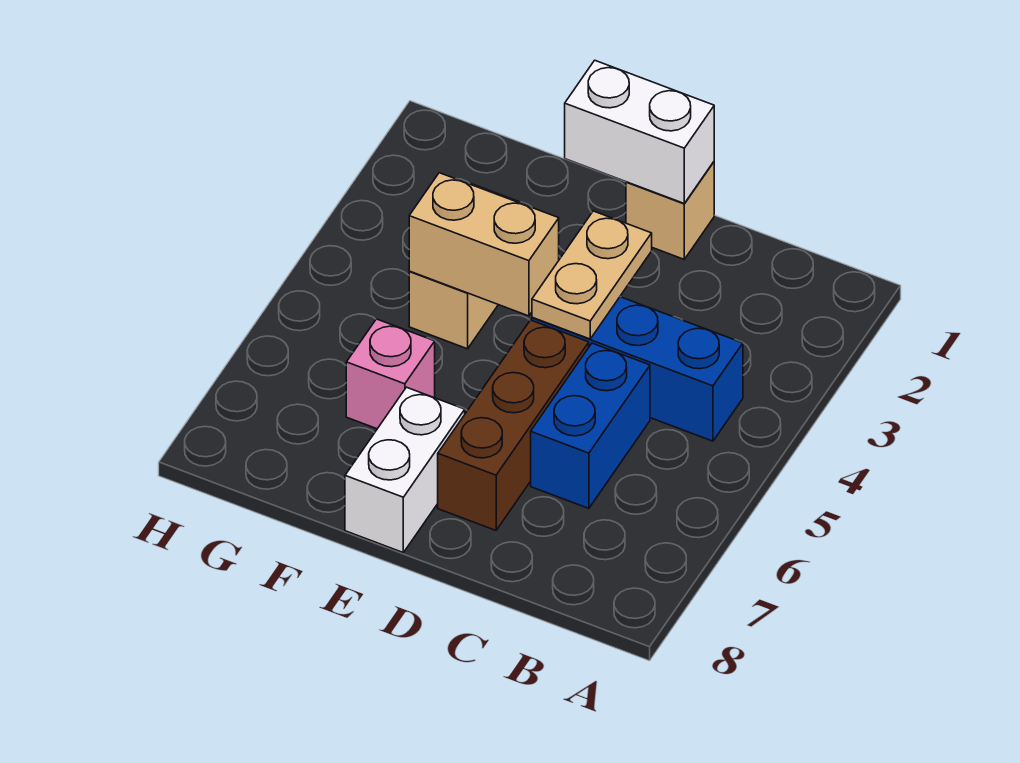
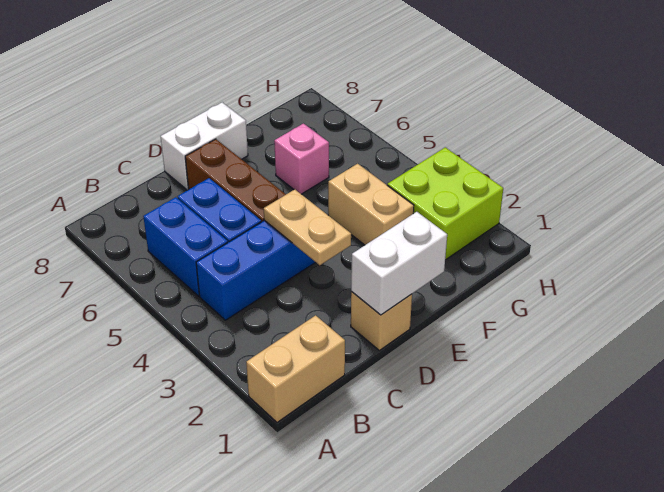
none -> blue 1x2 brick [143,197,228,296]
tan 1x2 brick [409,173,559,316] -> tan 1x2 brick moved to [246,315,345,422]
white 1x2 brick [345,387,465,552] -> white 1x2 brick turned to [161,102,248,190]
none -> lime 2x2 brick [387,147,503,260]

